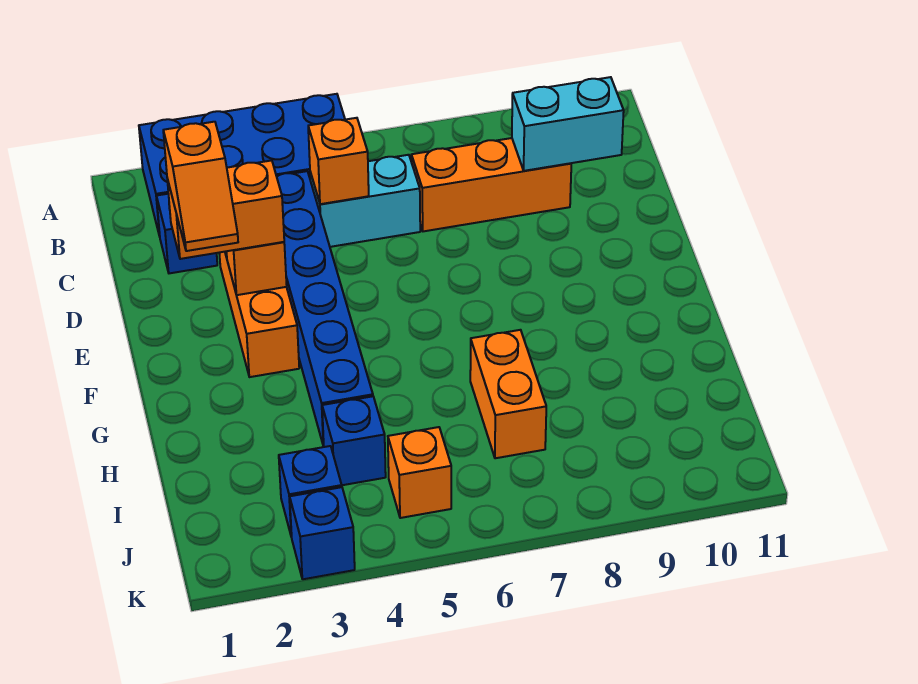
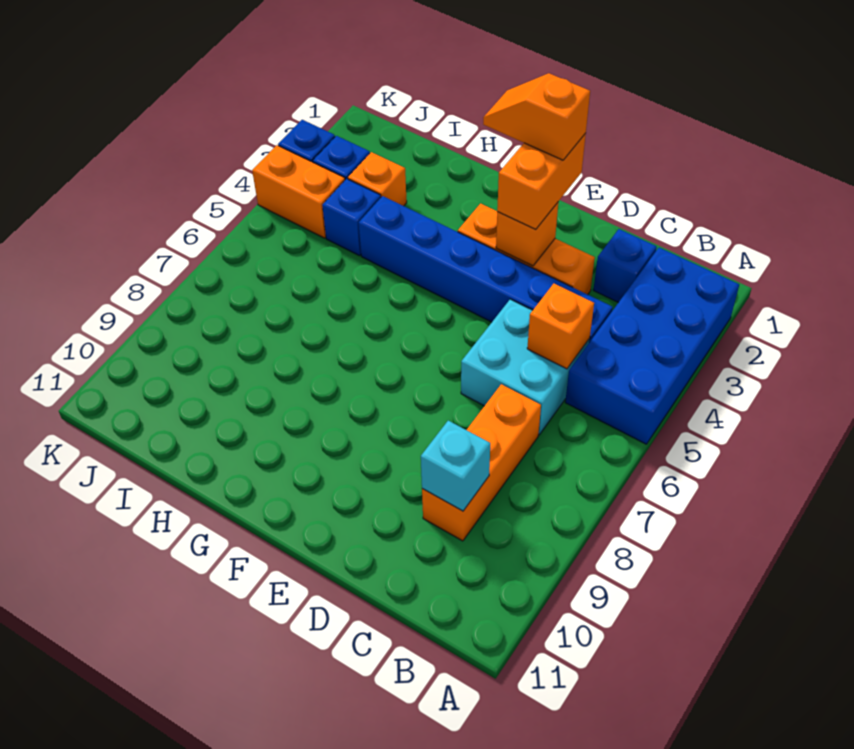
cyan 1x2 brick [310,155,420,247] -> cyan 2x2 brick [461,299,590,435]
cyan 1x2 brick [512,77,624,171] -> cyan 1x1 brick [421,421,490,511]
orange 1x2 brick [470,330,546,458] -> orange 1x2 brick moved to [252,145,345,238]
orange 1x1 brick [388,427,451,518] -> orange 1x1 brick moved to [348,152,407,206]

